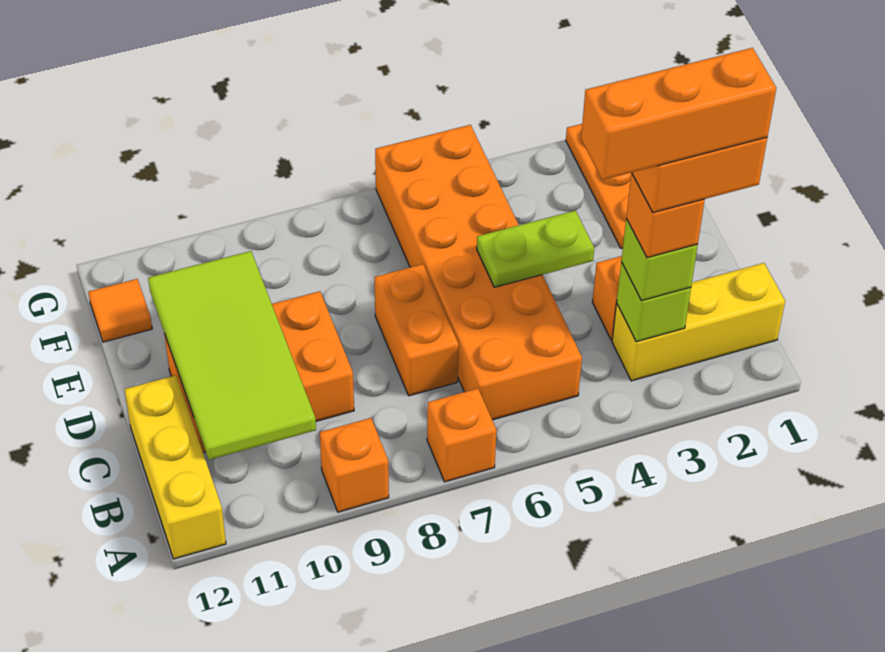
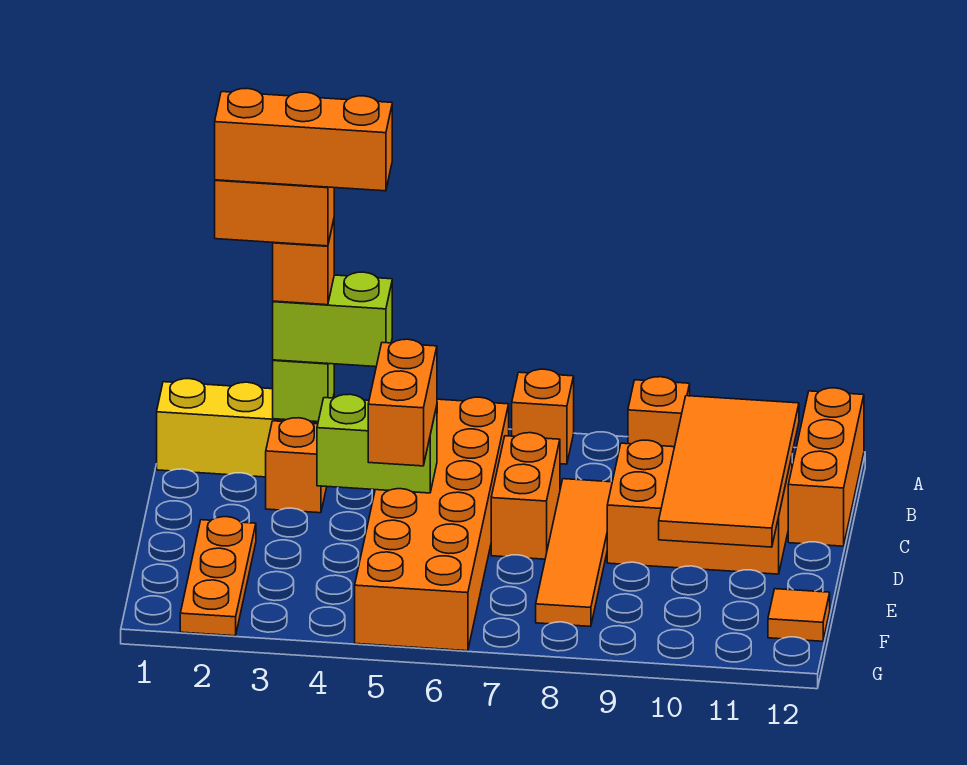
yellow 1x3 brick [124,375,226,559] -> orange 1x3 brick [788,388,864,546]
lime 1x1 brick [621,219,698,301] -> lime 1x2 brick [273,272,392,367]
lime 2x4 tile [148,251,316,460] -> orange 2x4 tile [659,396,799,547]
none -> orange 1x4 tile [536,479,612,627]
lime 1x2 plate [477,210,594,287] -> lime 1x2 brick [317,394,437,493]
none -> orange 1x2 brick [368,339,437,466]

